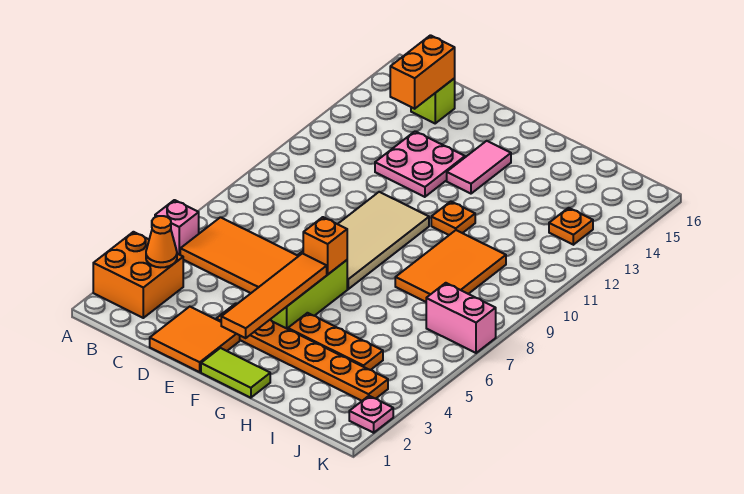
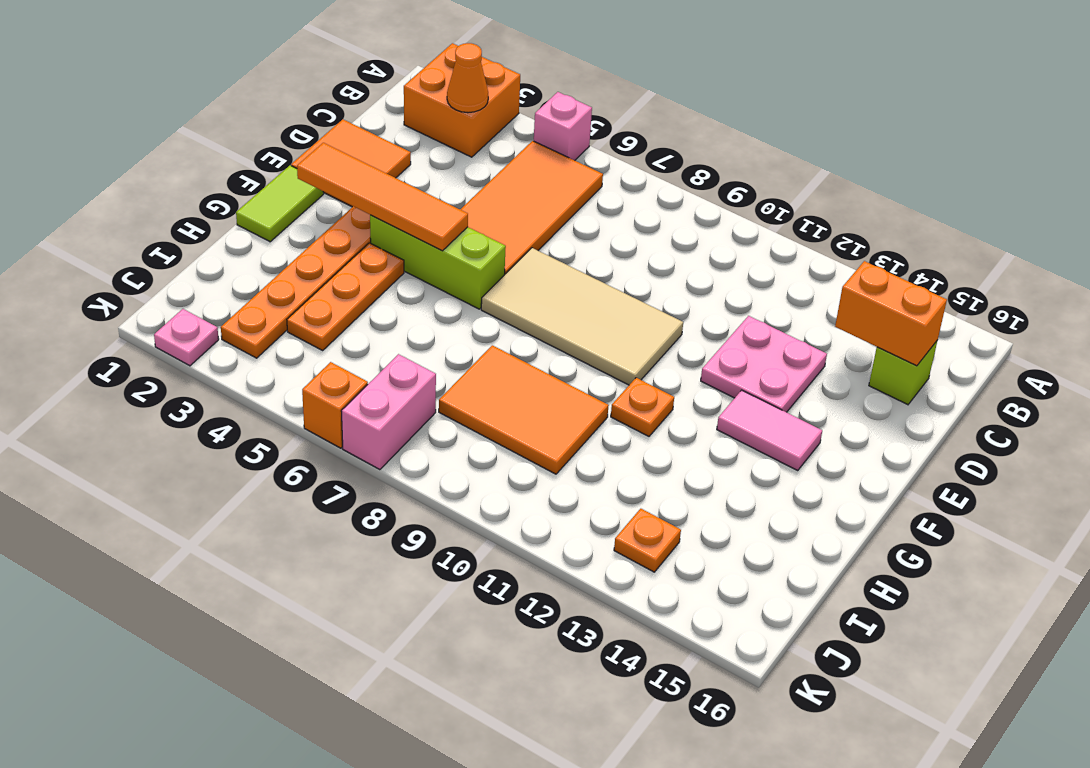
orange 1x1 brick [303,217,347,274] -> orange 1x1 brick moved to [302,362,368,448]

